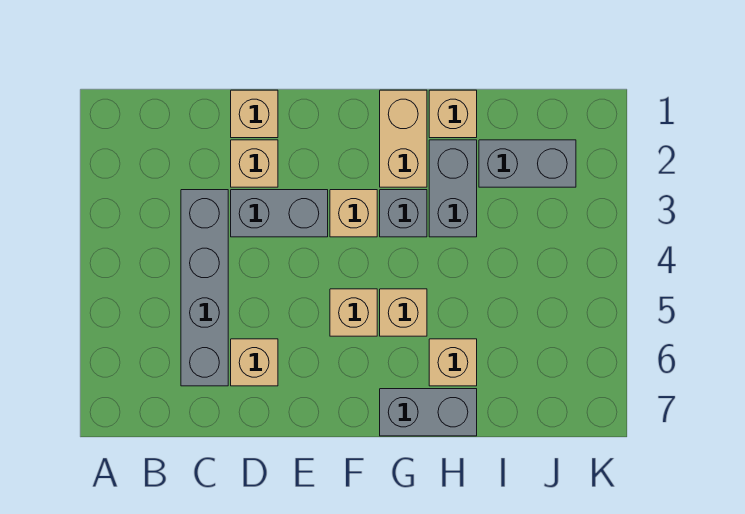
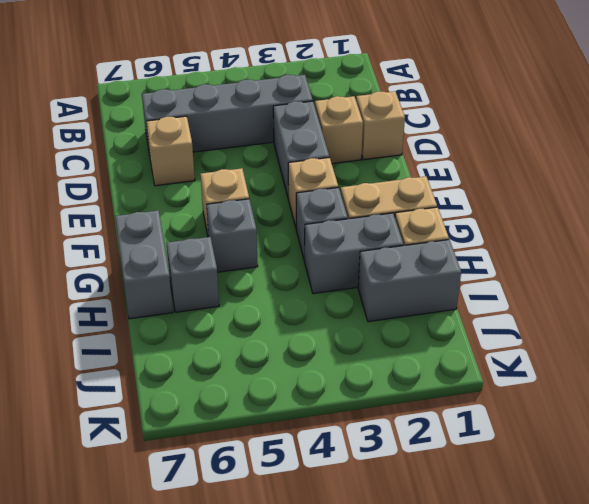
tan 1x1 brick [380,289,427,336] -> grey 1x1 brick [207,199,258,272]
tan 1x1 brick [429,339,477,386] -> grey 1x1 brick [166,237,219,312]
grey 1x2 brick [479,140,576,187] -> grey 1x2 brick turned to [358,240,461,322]

